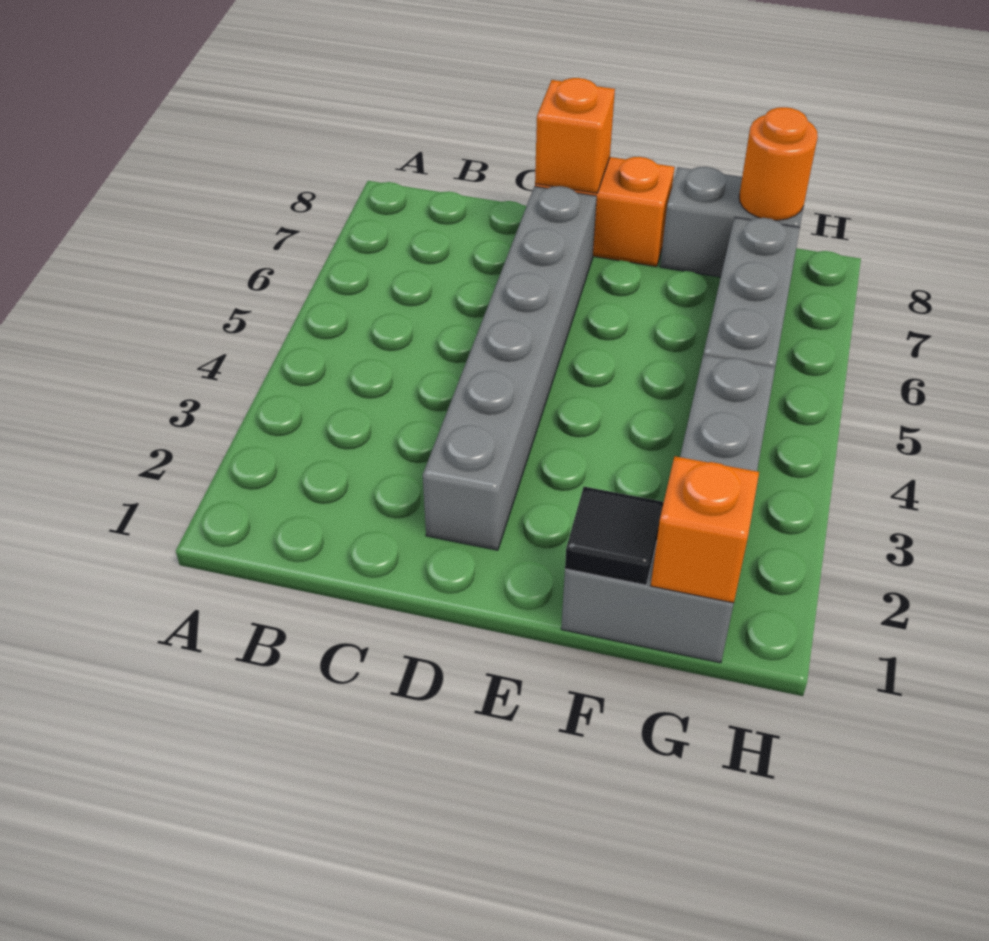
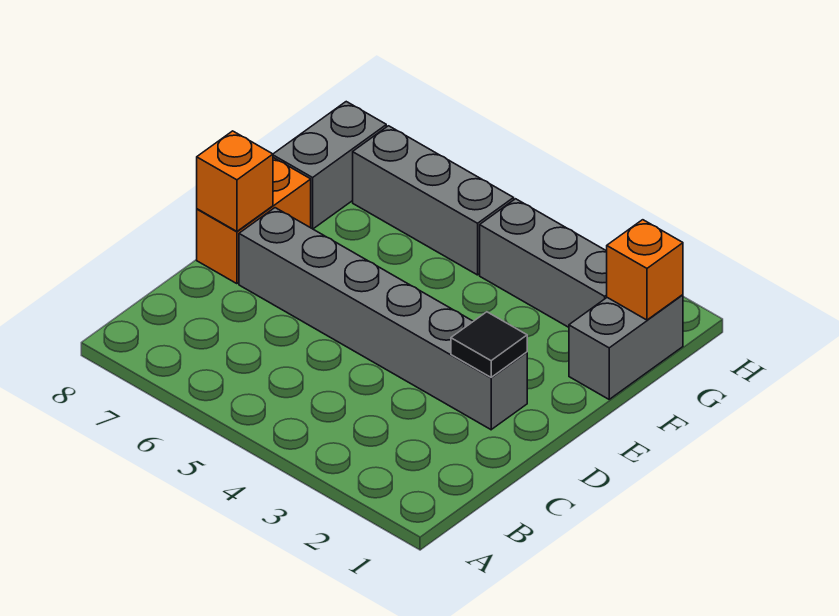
black 1x1 tile [565,487,664,585] -> black 1x1 tile moved to [451,312,527,377]
orange 1x1 round brick [739,107,818,220] -> none

